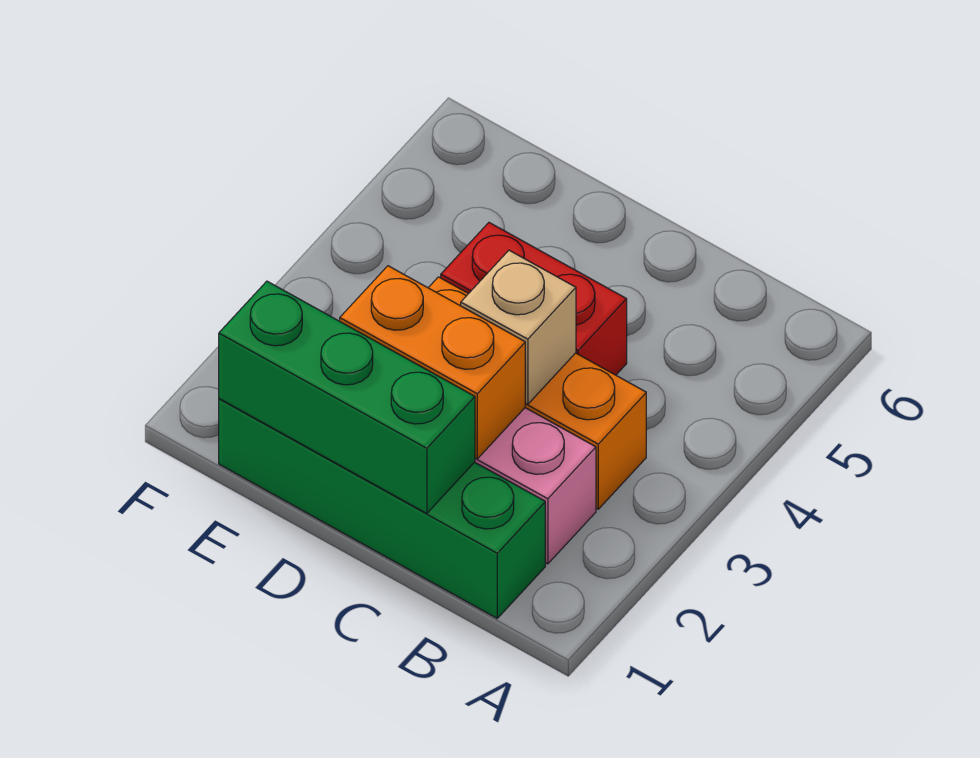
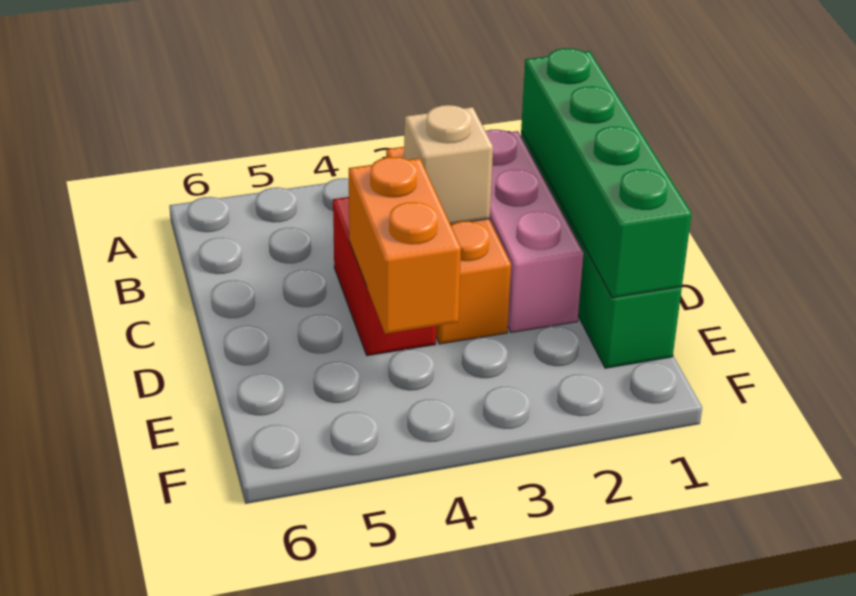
green 1x3 brick [219,281,475,514] -> green 1x4 brick [521,48,692,298]
orange 1x2 brick [340,266,525,459] -> orange 1x2 brick moved to [349,157,461,334]

